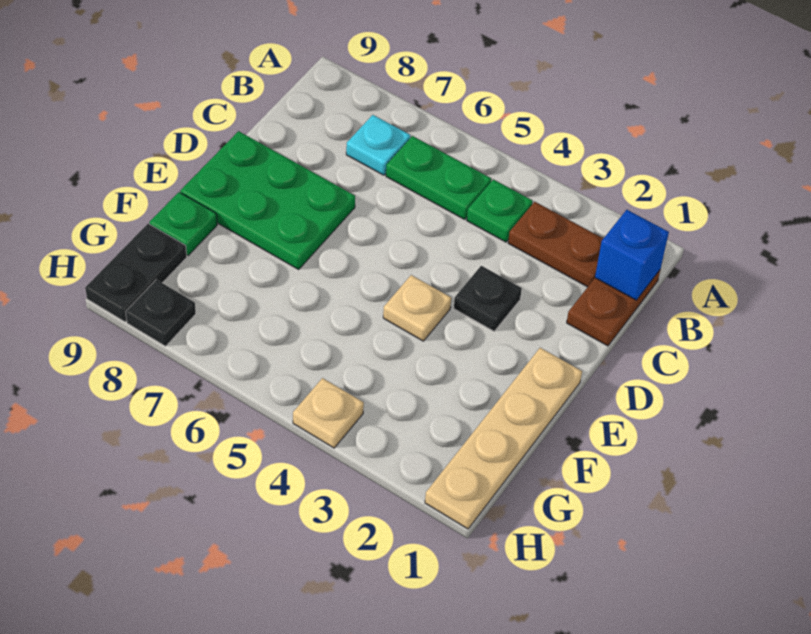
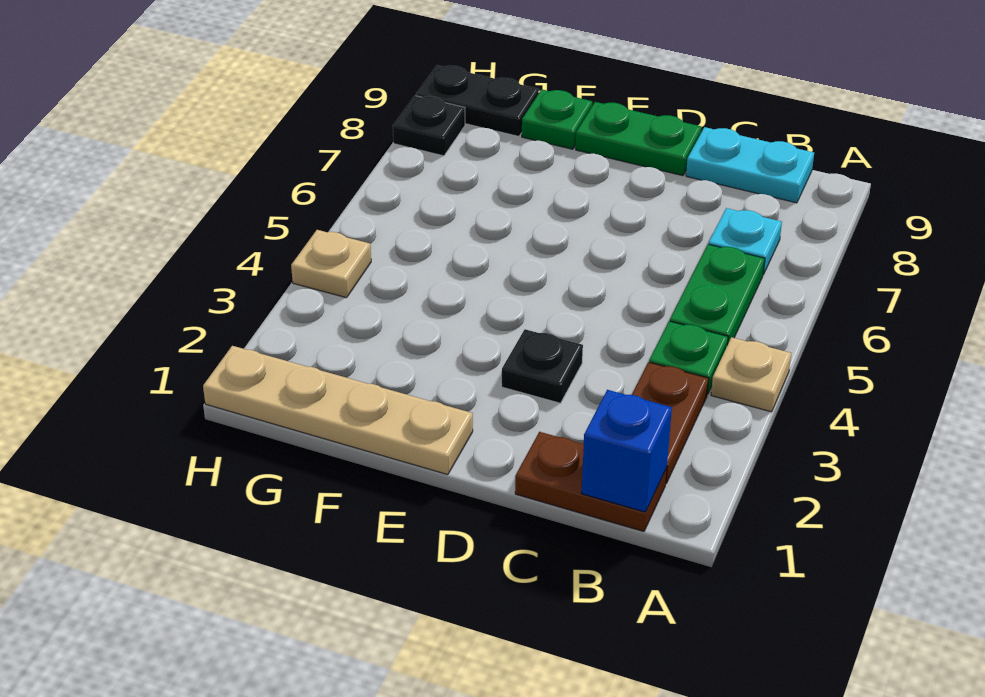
none -> cyan 1x2 plate [686,127,814,203]
green 2x3 plate [180,131,355,269] -> green 1x2 plate [576,102,702,176]
tan 1x1 plate [383,275,451,341] -> tan 1x1 plate moved to [711,337,791,412]

